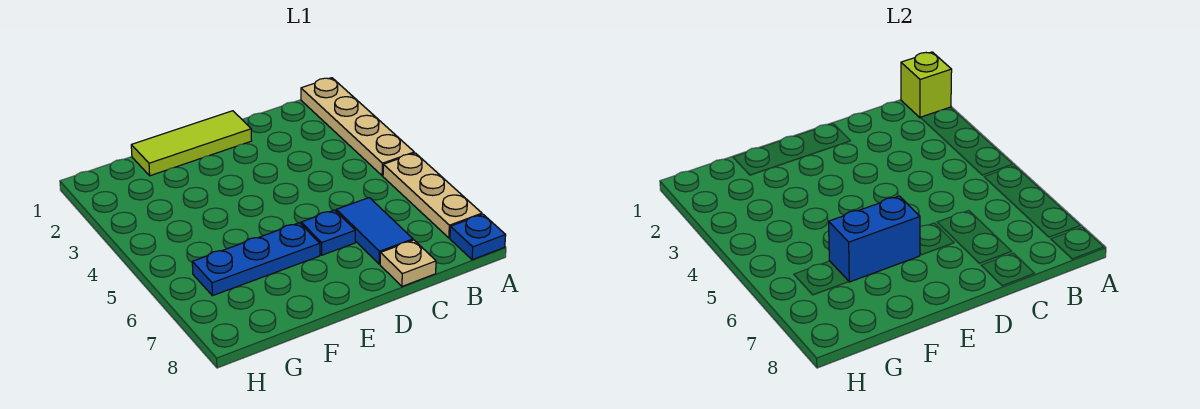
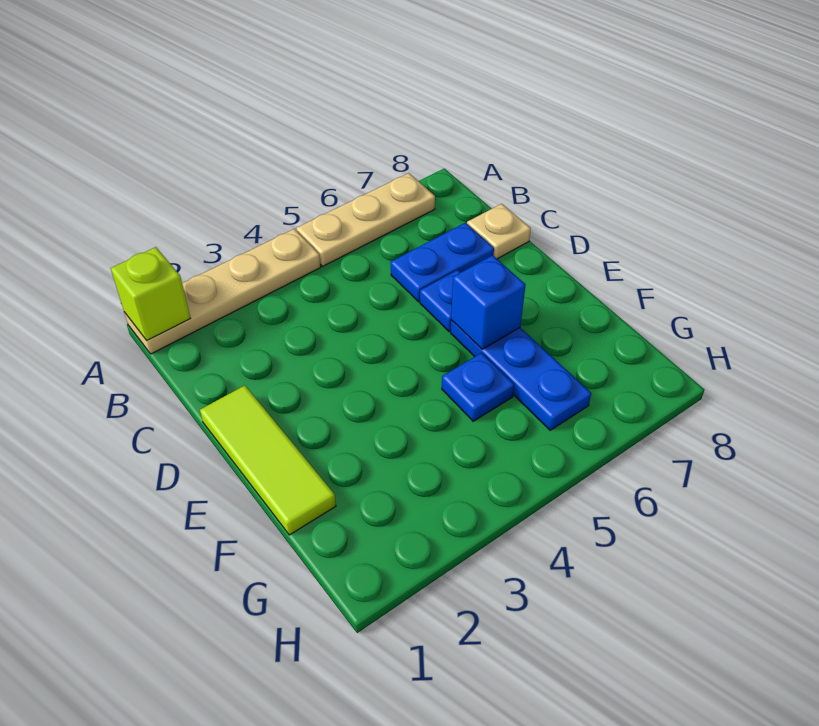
blue 1x1 plate [450,214,506,260] -> blue 1x1 plate moved to [442,353,514,421]
blue 1x2 tile [336,198,413,264] -> blue 1x2 plate [391,223,494,302]
blue 1x2 brick [829,196,920,282] -> blue 1x1 brick [451,255,526,349]

